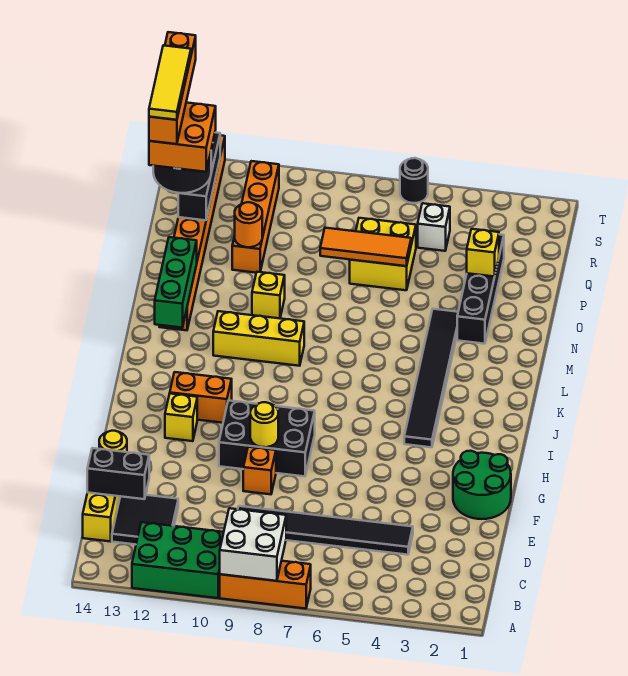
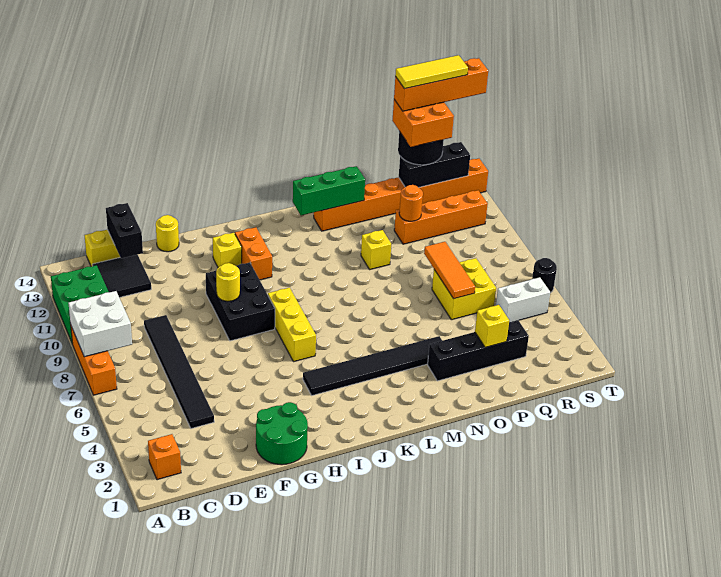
orange 1x1 brick [243,447,276,494] -> orange 1x1 brick moved to [148,434,181,480]
yellow 1x3 brick [213,311,304,366] -> yellow 1x3 brick moved to [268,288,316,362]
white 1x1 brick [418,203,450,251] -> white 1x2 brick [496,277,550,323]

